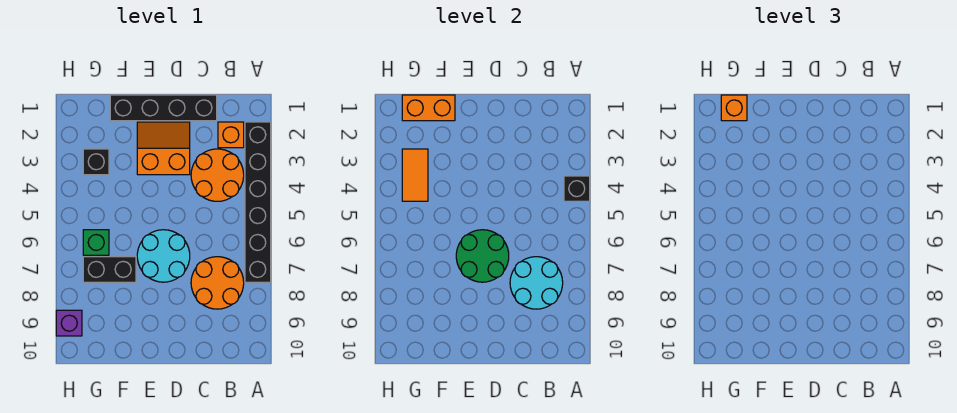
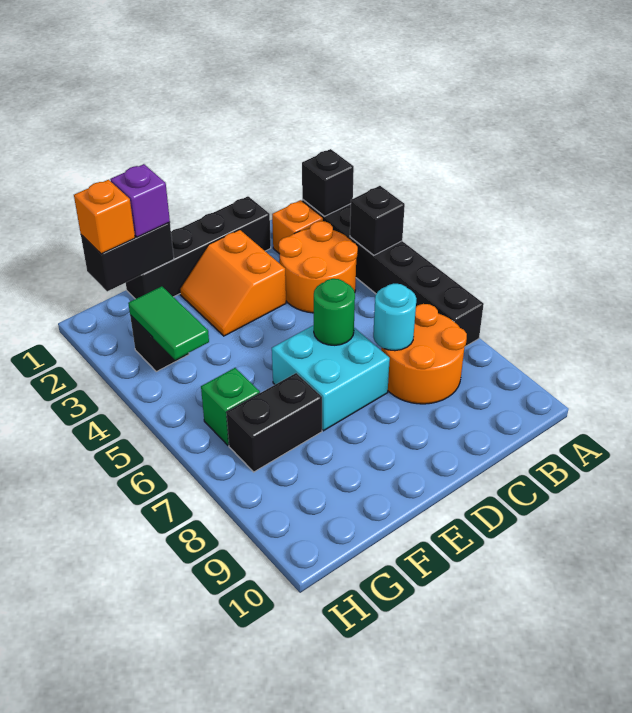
none -> black 1x1 brick [302,149,354,216]
cyan 2x2 round brick [510,257,563,309] -> cyan 1x1 round brick [373,284,417,351]
orange 2x2 slope [137,122,190,175] -> orange 2x2 slope turned to [180,230,286,336]
cyan 2x2 round brick [137,230,190,282] -> cyan 2x2 brick [272,325,390,431]
green 2x2 round brick [456,230,509,282] -> green 1x1 round brick [314,279,355,345]
orange 1x2 brick [402,95,455,121] -> black 1x2 brick [81,222,174,291]
orange 1x2 tile [402,149,428,201] -> green 1x2 tile [128,286,209,360]
purple 1x1 brick [56,310,82,336] -> purple 1x1 brick moved to [110,164,170,237]

